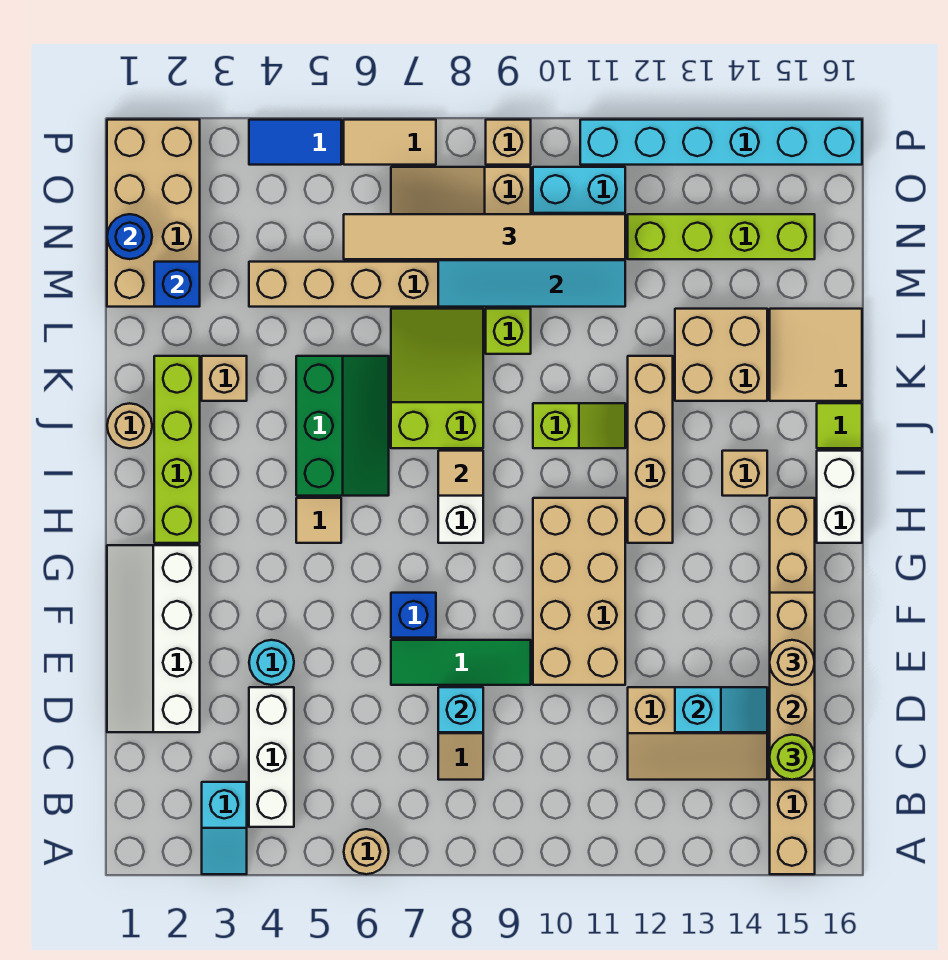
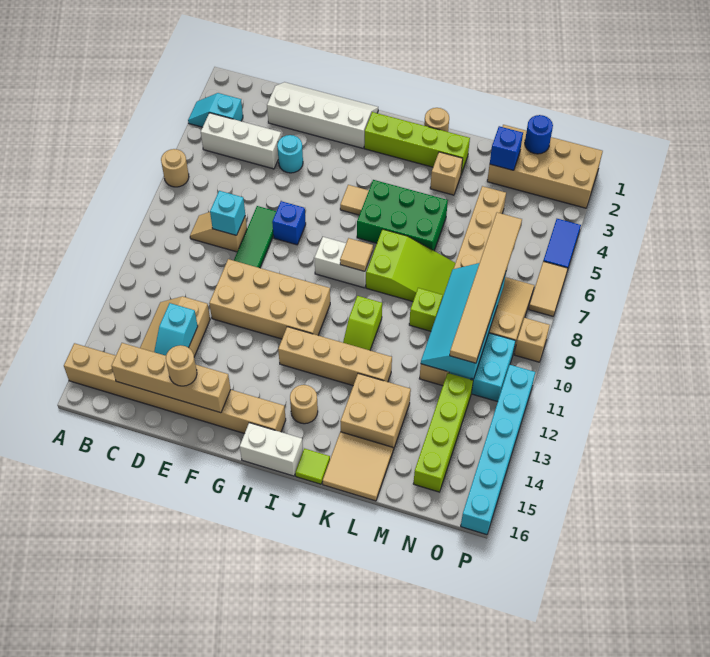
lime 1x1 round brick [770,735,815,780] -> none
green 2x3 slope [296,356,389,496] -> green 2x3 brick [357,180,448,251]
tan 1x1 brick [722,451,767,496] -> tan 1x1 round brick [290,385,318,424]

